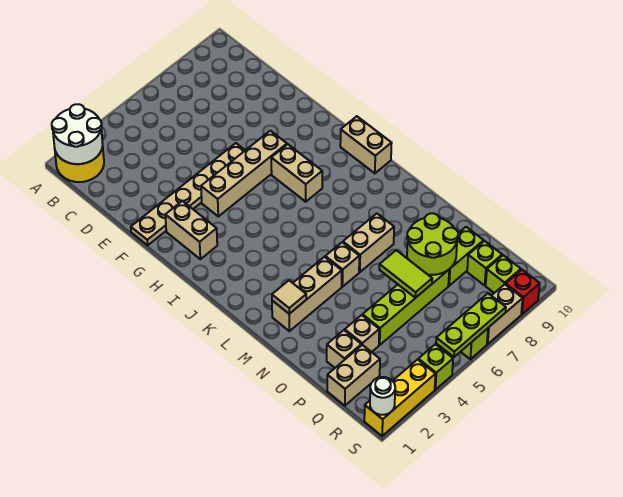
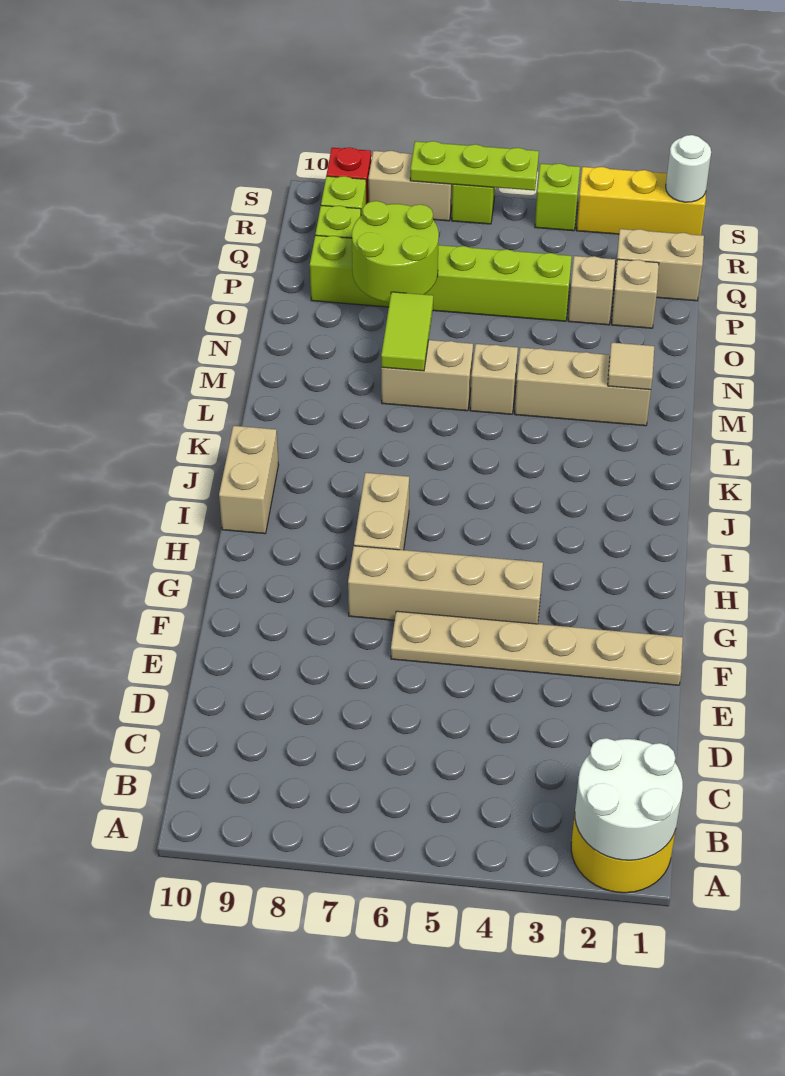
tan 1x2 brick [165,201,217,259] -> none
lime 1x2 tile [379,250,432,298] -> lime 1x2 tile moved to [381,292,433,371]

